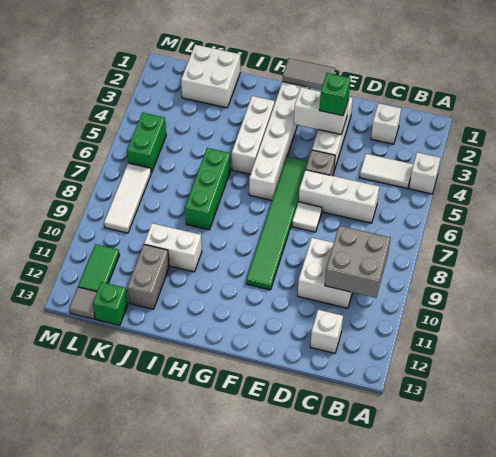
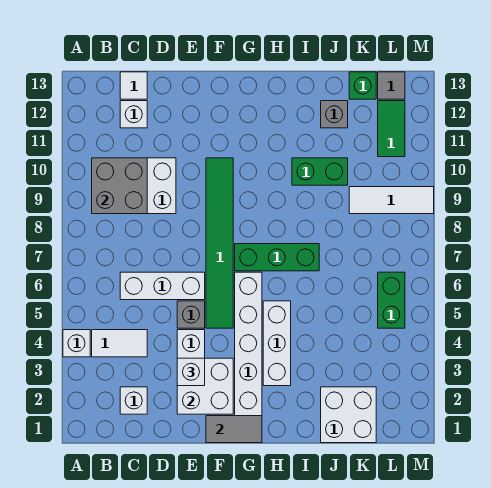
white 1x2 brick [294,87,349,135] -> white 2x2 brick [177,358,233,414]
green 1x1 brick [319,73,351,116] -> white 1x1 brick [177,358,205,386]
white 1x1 tile [292,202,322,232] -> white 1x1 tile moved to [120,72,147,99]
green 1x3 brick [185,148,230,230] -> green 1x3 brick turned to [235,244,319,271]
white 1x2 brick [144,223,202,272] -> green 1x2 brick [292,158,348,185]
grey 1x2 brick [127,245,169,309] -> grey 1x1 brick [321,101,348,128]
white 1x3 tile [104,163,151,233] -> white 1x3 tile turned to [349,187,434,214]

